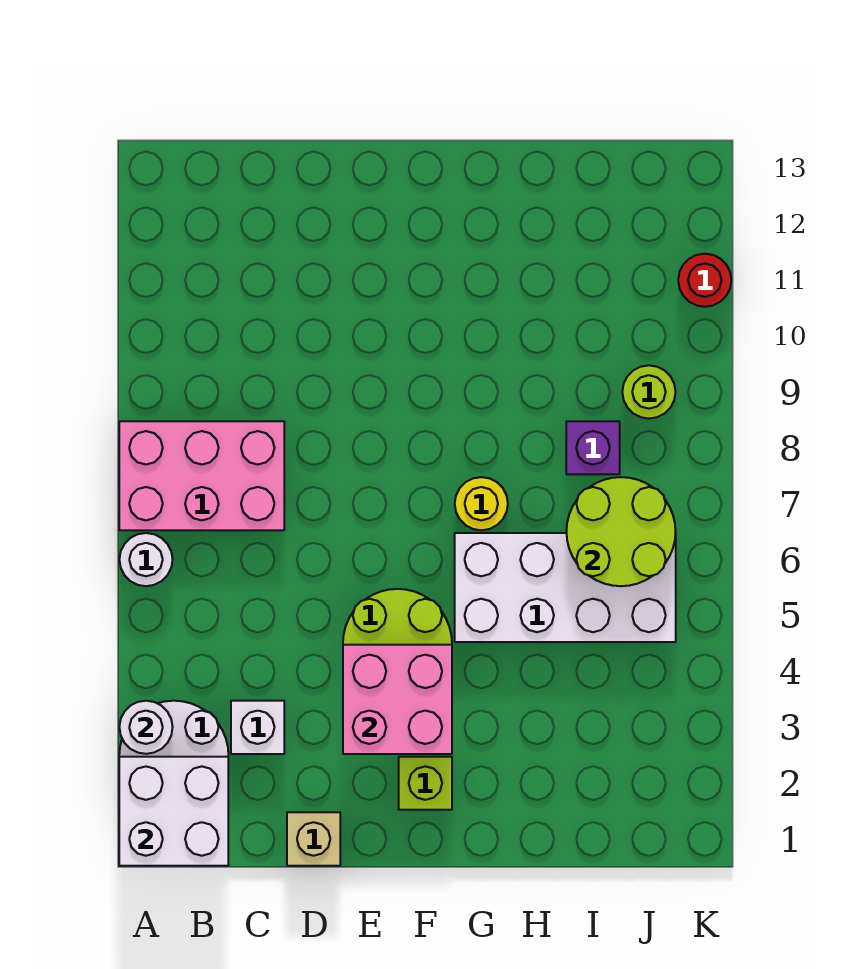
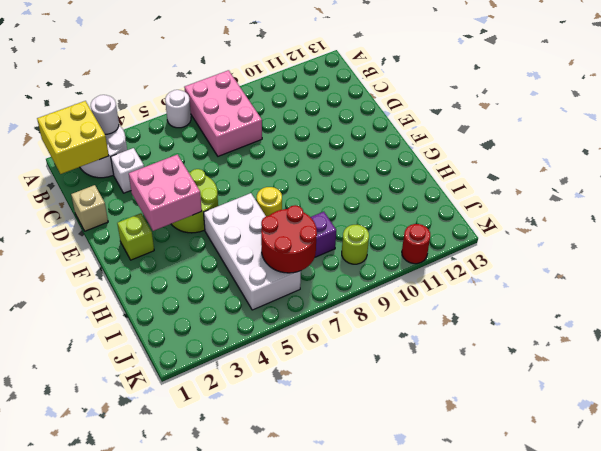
white 2x2 brick [119,757,228,866] -> yellow 2x2 brick [37,101,109,174]
lime 2x2 round brick [566,477,676,586] -> red 2x2 round brick [261,205,317,273]

